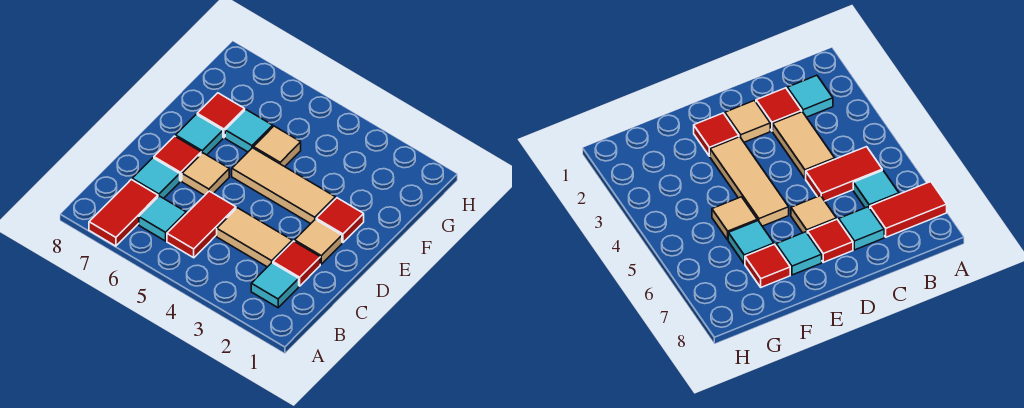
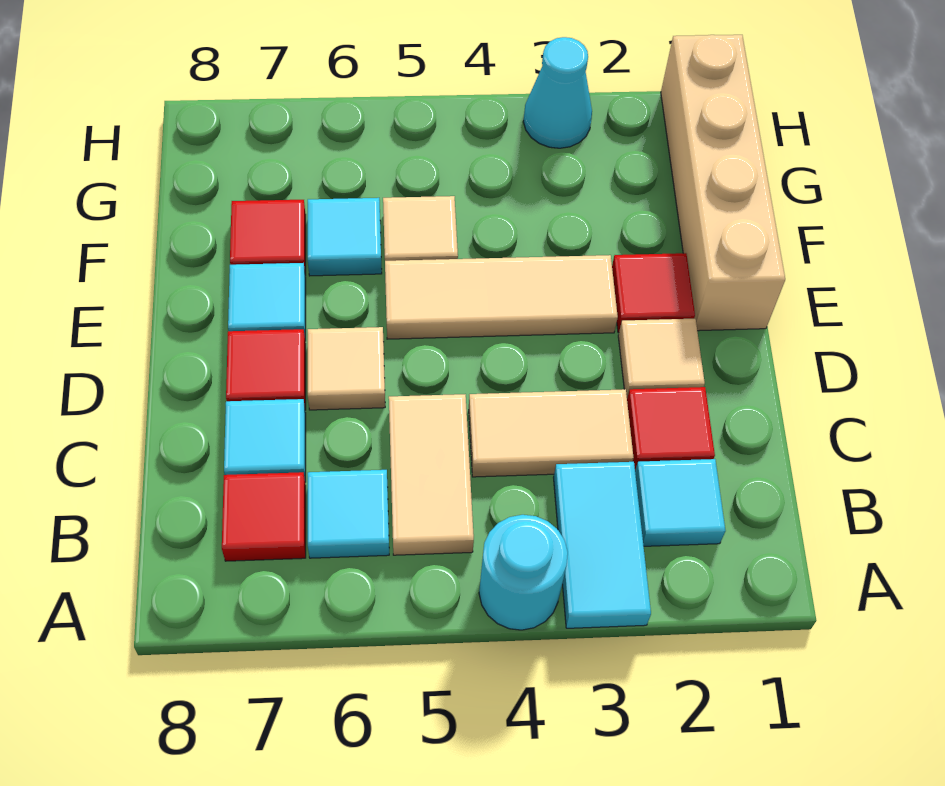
none -> cyan 1x2 tile [554,462,651,628]
none -> cyan 1x1 round brick [479,515,568,630]
red 1x2 tile [89,179,158,246] -> red 1x1 tile [222,472,306,561]
red 1x2 tile [167,191,236,258] -> tan 1x2 tile [389,394,474,555]
none -> tan 1x4 brick [661,35,785,331]
none -> cyan 1x1 cone [523,37,592,148]

